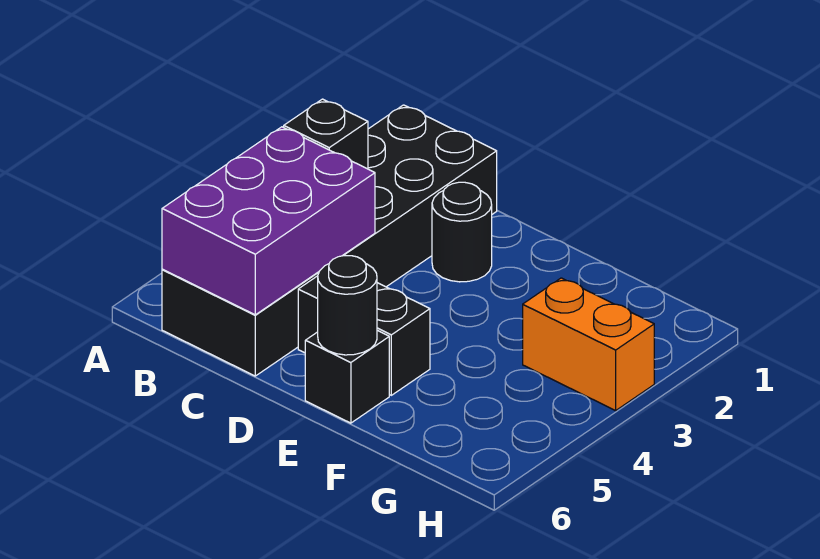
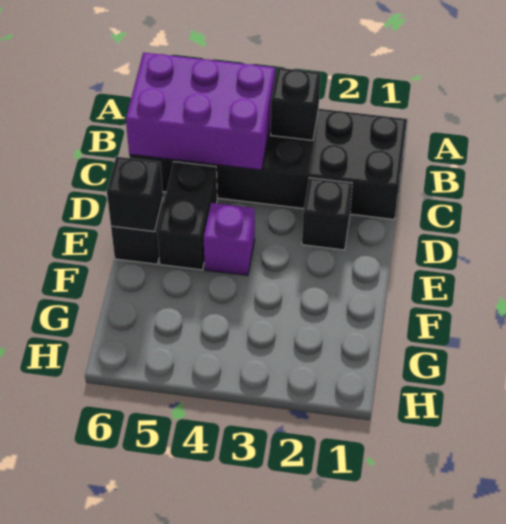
black 1x1 round brick [432,182,492,282] -> black 1x1 brick [302,178,352,250]
none -> purple 1x1 brick [203,203,255,276]
black 1x1 round brick [318,256,377,355] -> black 1x1 brick [107,157,163,232]
orange 1x2 brick [523,278,654,411] -> none

